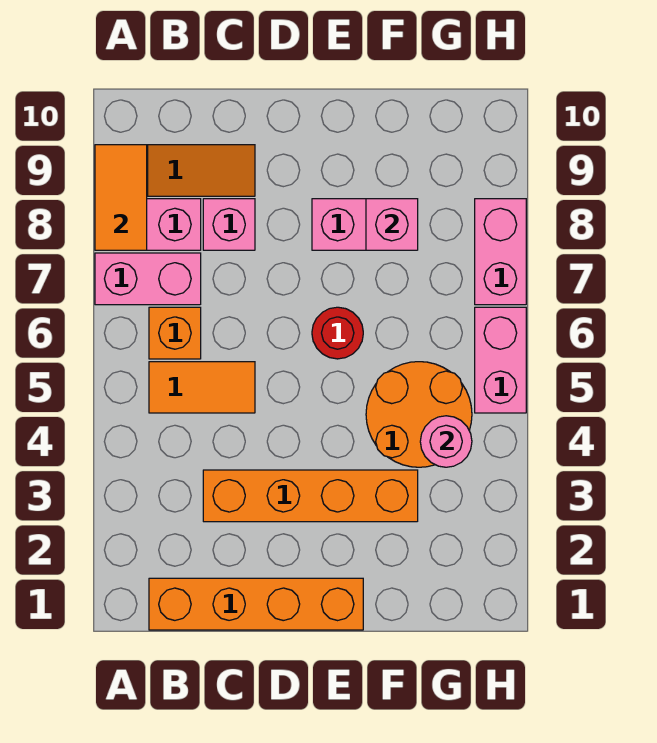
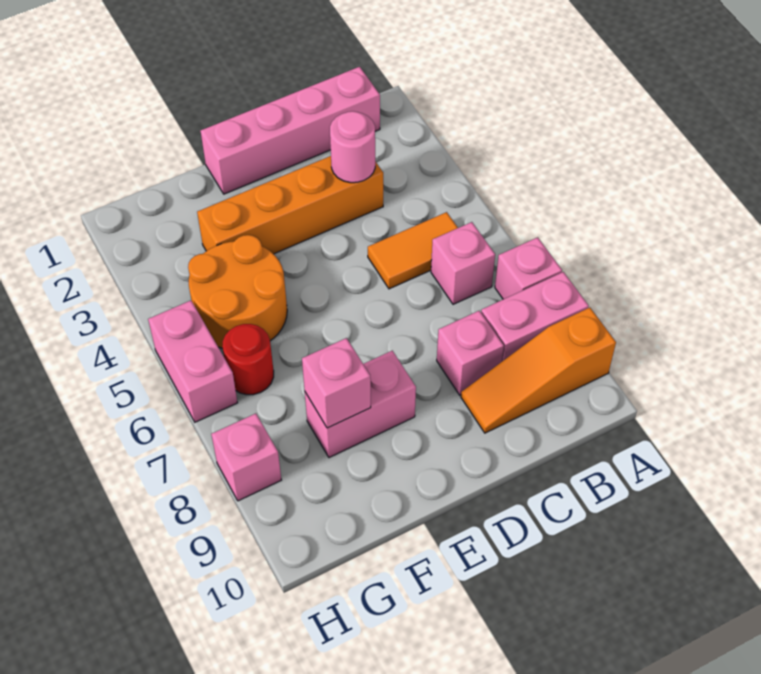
pink 1x2 brick [95,253,201,305] -> pink 1x1 brick [495,237,562,299]
orange 1x2 tile [95,145,147,250] -> none
orange 1x4 brick [149,578,363,630] -> pink 1x4 brick [201,67,380,194]
orange 1x1 brick [149,307,201,359] -> pink 1x1 brick [431,222,495,304]
red 1x1 round brick [312,307,363,359] -> red 1x1 round brick moved to [222,324,274,395]
pink 1x1 round brick [420,416,472,467] -> pink 1x1 round brick moved to [330,111,375,183]
pink 1x2 brick [475,199,526,305] -> pink 1x1 brick [211,413,281,501]

